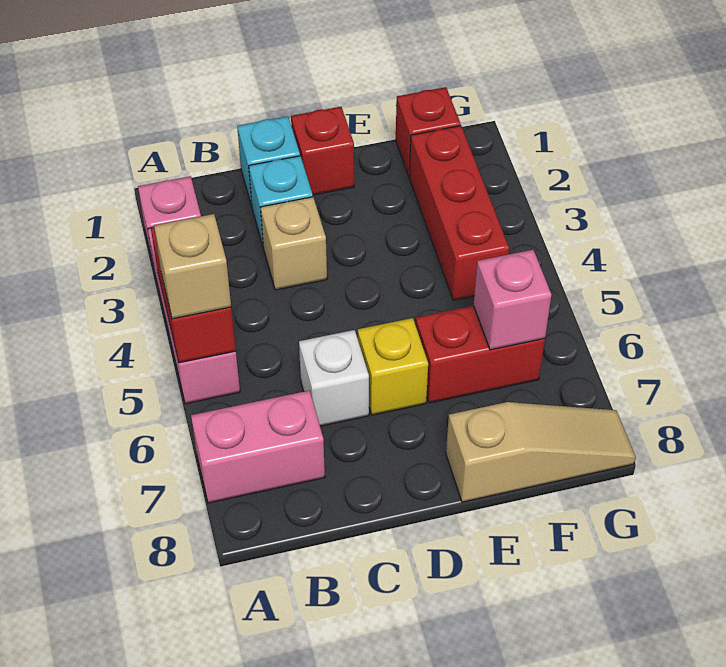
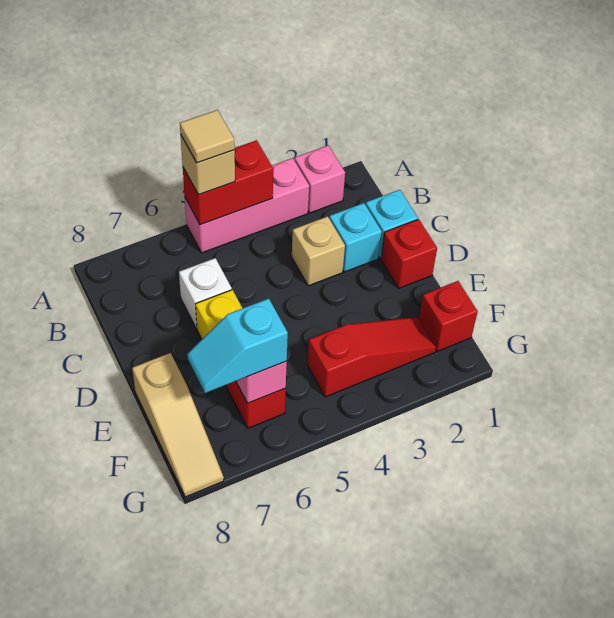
none -> tan 1x1 tile [180,110,235,163]
pink 1x2 brick [191,391,325,503] -> none
red 1x3 brick [409,126,509,300] -> red 1x3 slope [308,317,436,397]
none -> cyan 1x2 slope [187,299,288,393]

